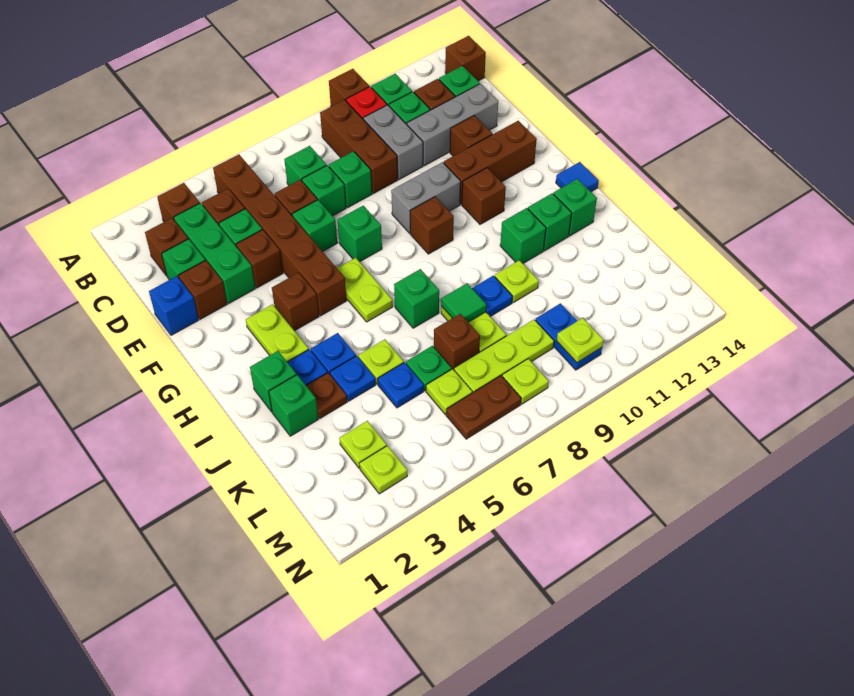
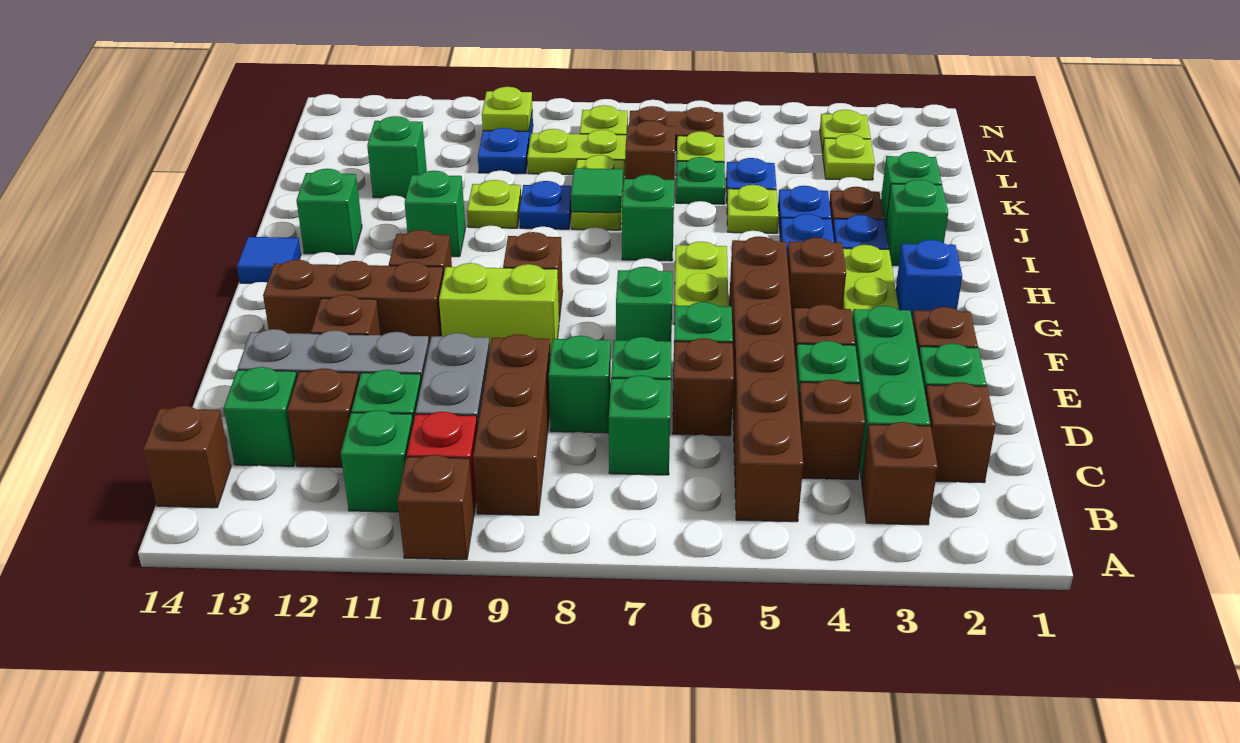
blue 1x1 brick [149,276,198,335] -> blue 1x1 brick moved to [896,240,962,317]
grey 1x2 brick [391,162,461,233] -> lime 1x2 brick [439,263,559,356]
green 1x1 brick [528,193,572,251] -> green 1x1 brick moved to [367,116,427,198]

